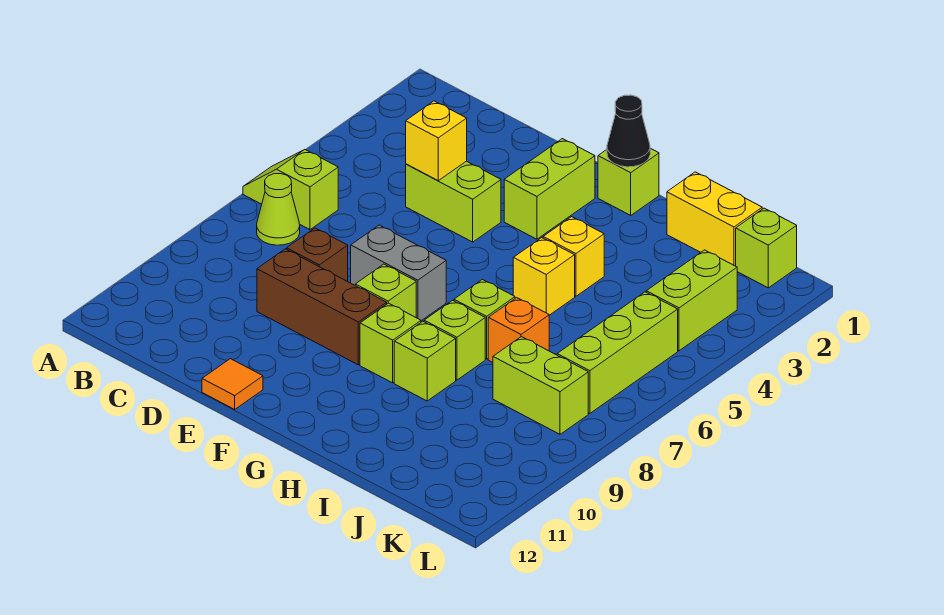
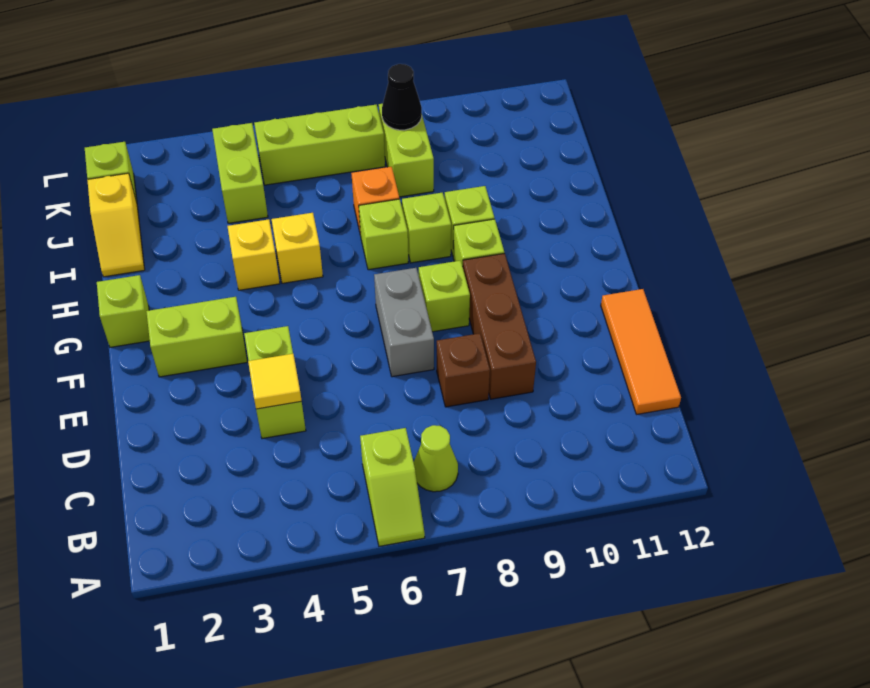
yellow 1x1 brick [406,101,467,181] -> yellow 1x1 tile [248,354,302,409]
orange 1x1 tile [202,359,263,409] -> orange 1x3 tile [601,289,681,414]
black 1x1 cone [607,95,650,167] -> black 1x1 cone moved to [382,64,422,130]
yellow 1x2 brick [667,172,762,266] -> yellow 1x2 slope [87,173,145,277]
lime 1x2 brick [646,250,737,351] -> lime 1x2 brick turned to [212,123,268,223]

